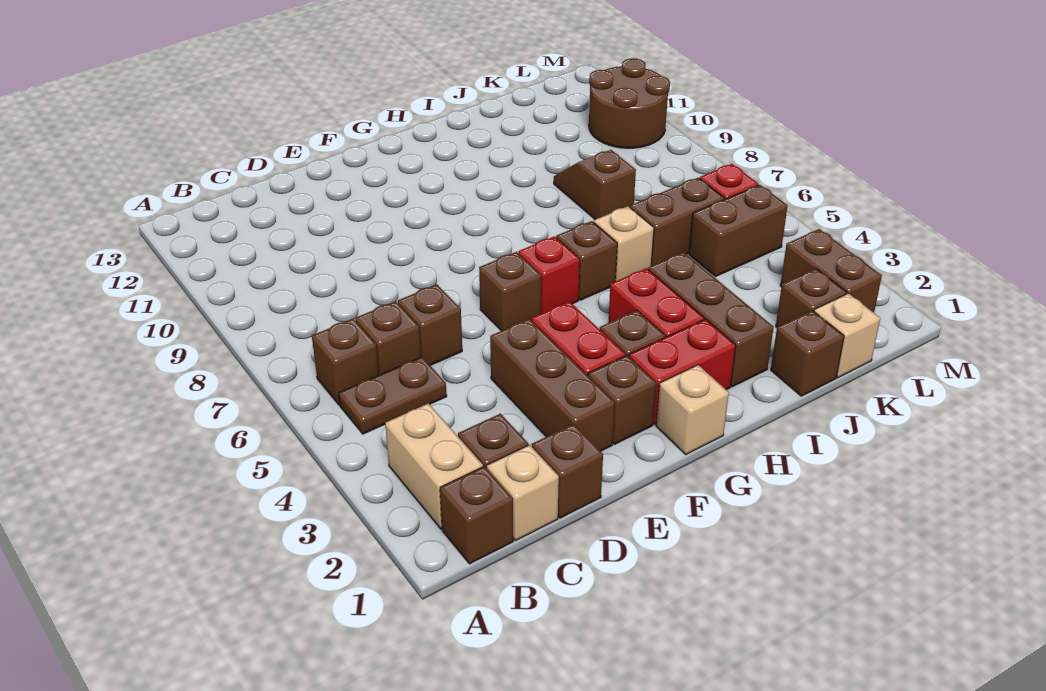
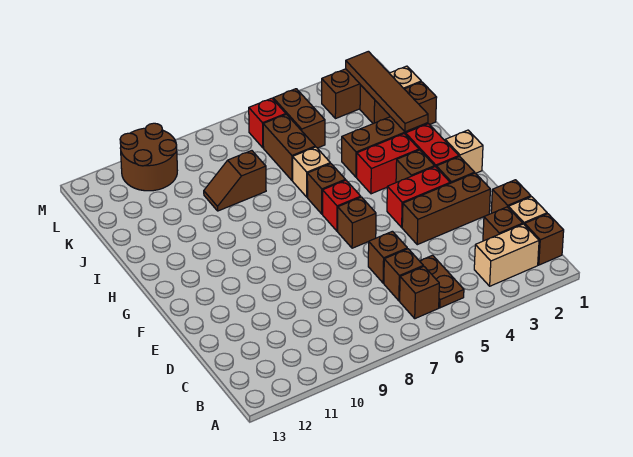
none -> brown 1x4 tile [346,51,428,132]

